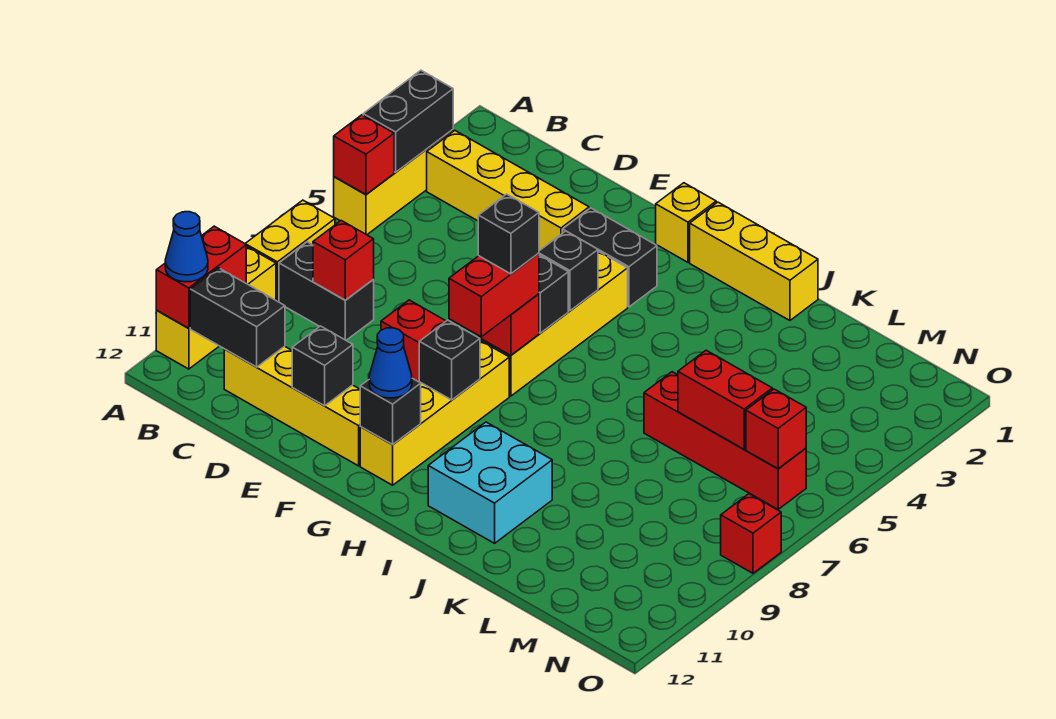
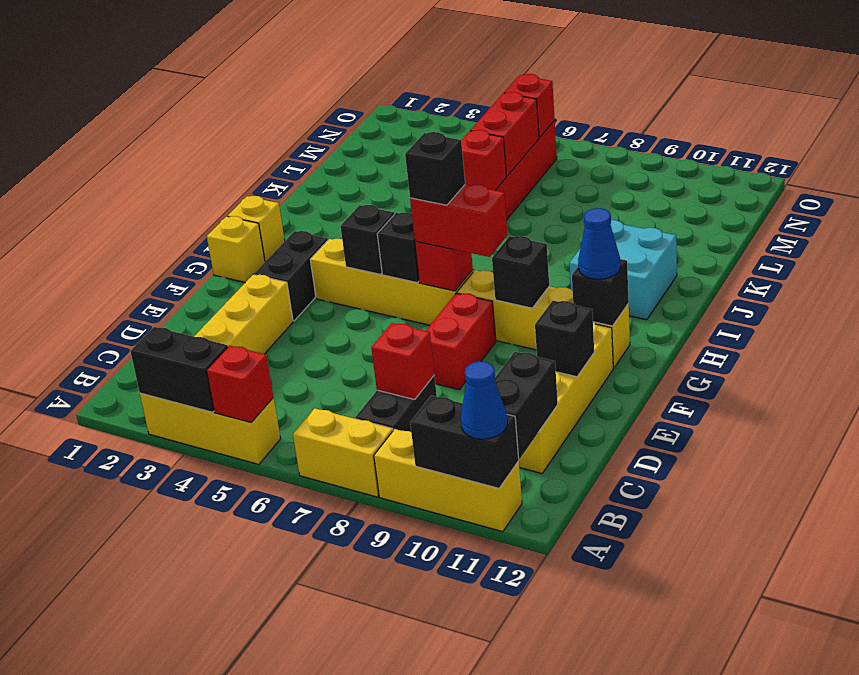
red 1x2 brick [156,226,246,328] -> black 1x2 brick [410,396,519,488]
yellow 1x3 brick [690,202,818,320] -> yellow 1x1 brick [228,196,285,261]
red 1x1 brick [721,494,781,573] -> red 1x1 brick moved to [461,130,506,190]

